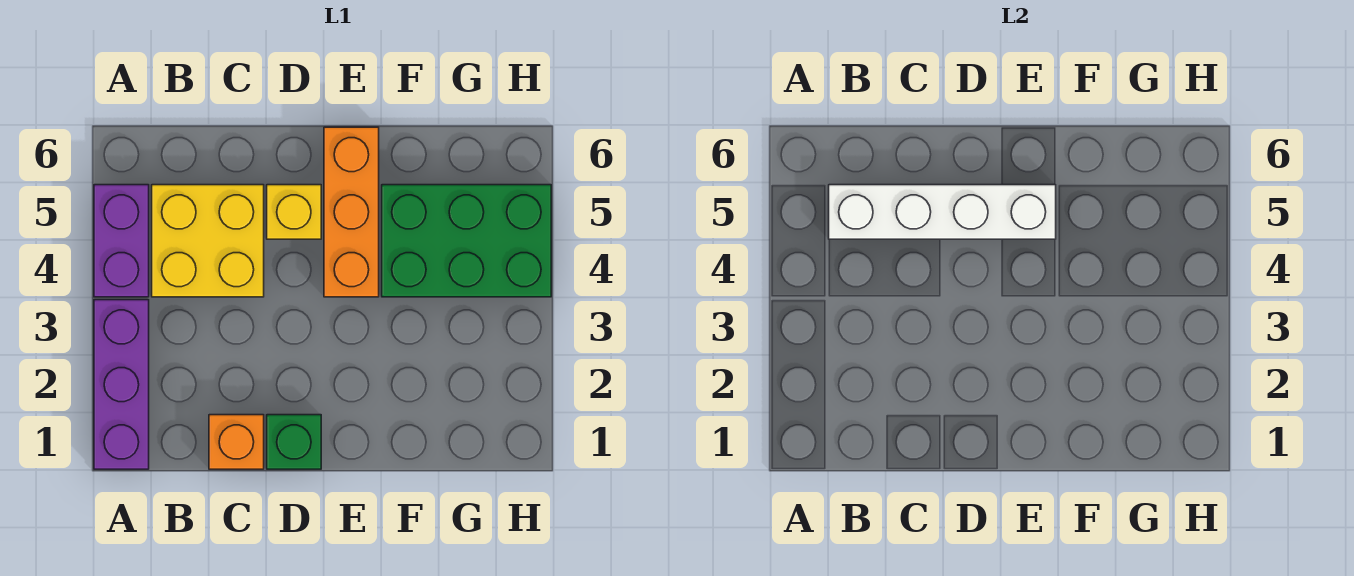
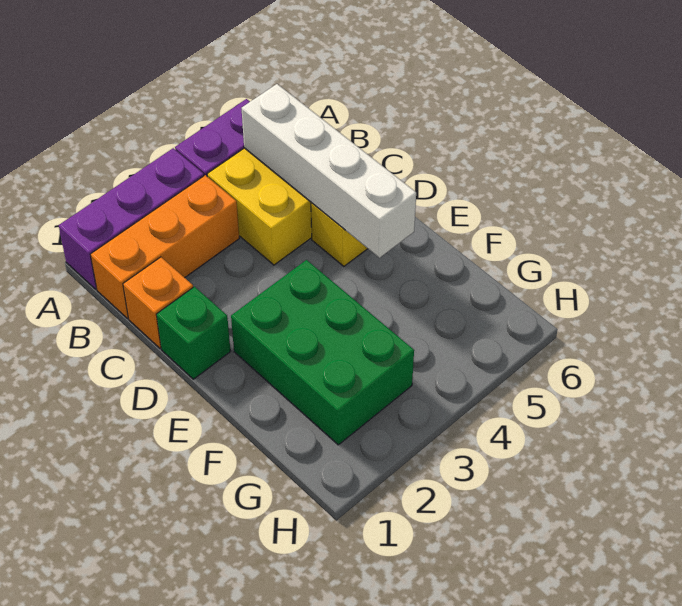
orange 1x3 brick [324,127,379,297] -> orange 1x3 brick moved to [90,175,239,319]
green 2x3 brick [382,185,551,297] -> green 2x3 brick moved to [231,260,414,445]

